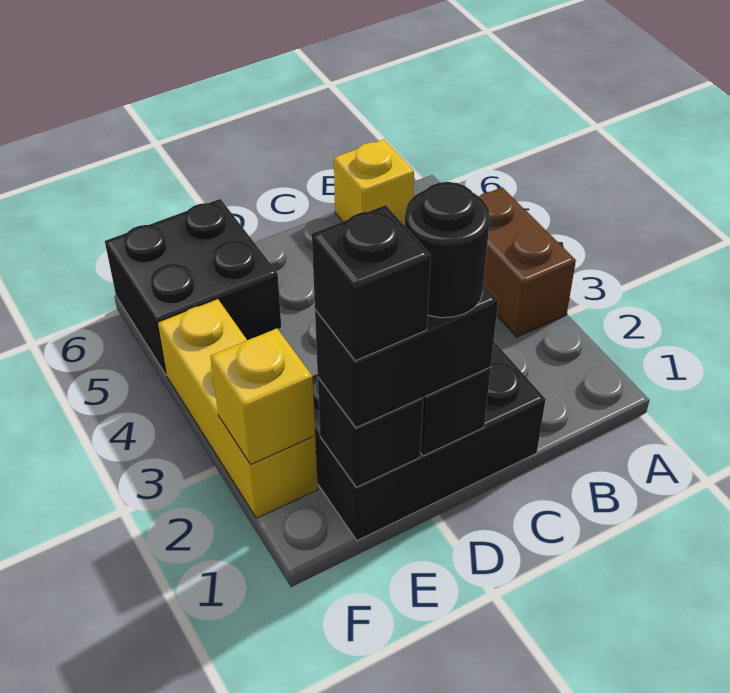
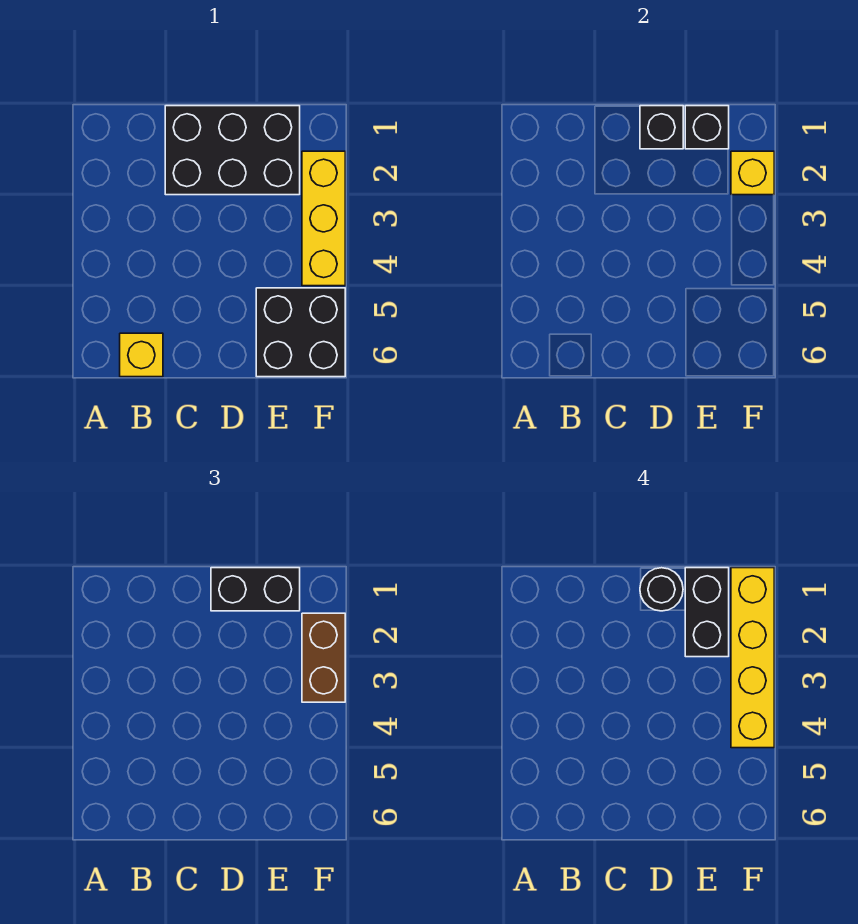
brown 1x2 brick [479,187,576,337] -> brown 1x2 brick moved to [302,613,345,702]
black 1x1 brick [312,205,431,361] -> black 1x2 brick [685,568,729,657]
none -> yellow 1x4 brick [731,568,774,748]

